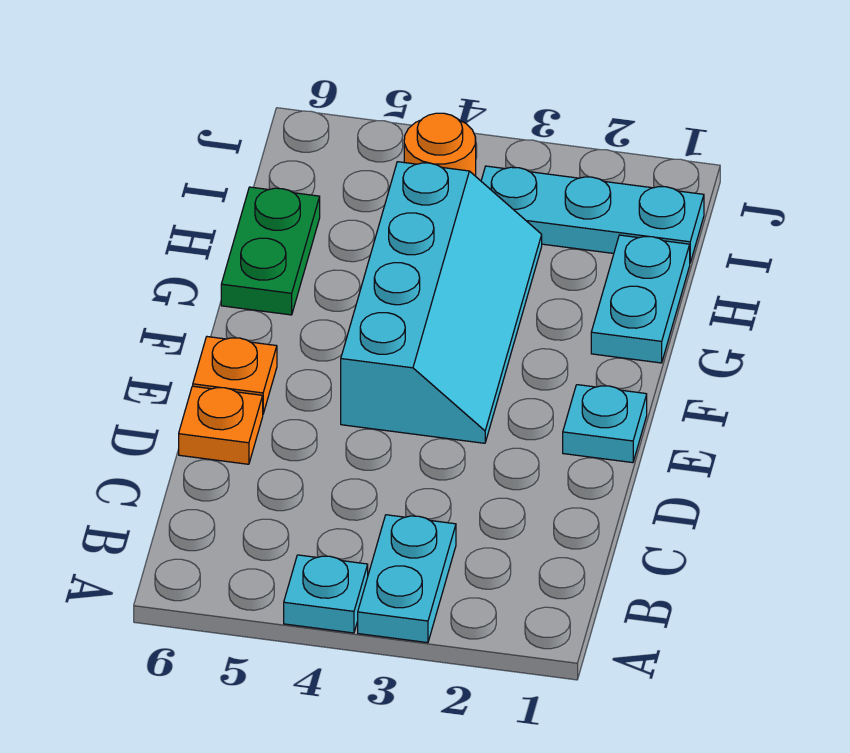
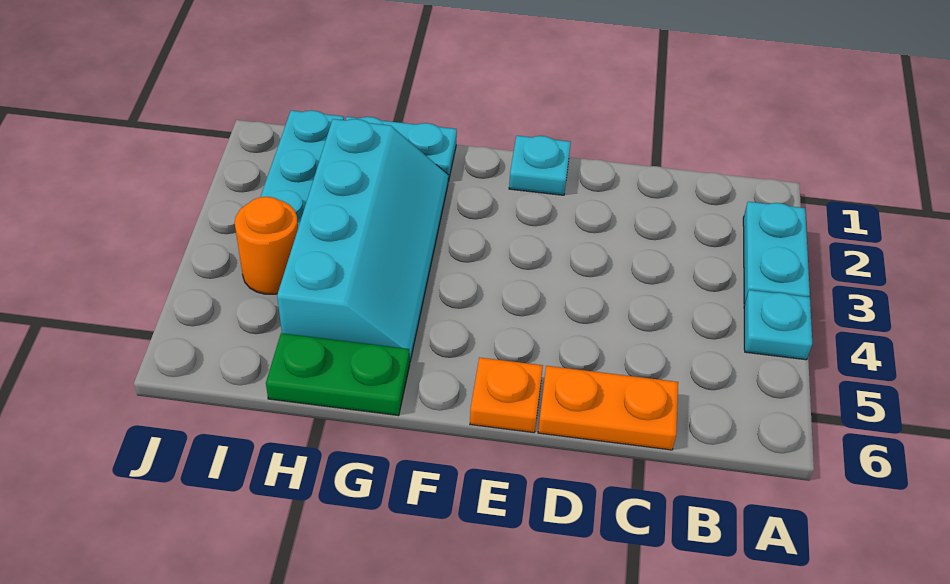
cyan 1x2 plate [358,515,456,643] -> cyan 1x2 plate turned to [743,202,810,304]
orange 1x1 plate [179,386,263,464] -> orange 1x2 plate [538,366,678,450]
cyan 2x4 slope [341,162,542,443] -> cyan 2x4 slope turned to [277,119,448,361]

